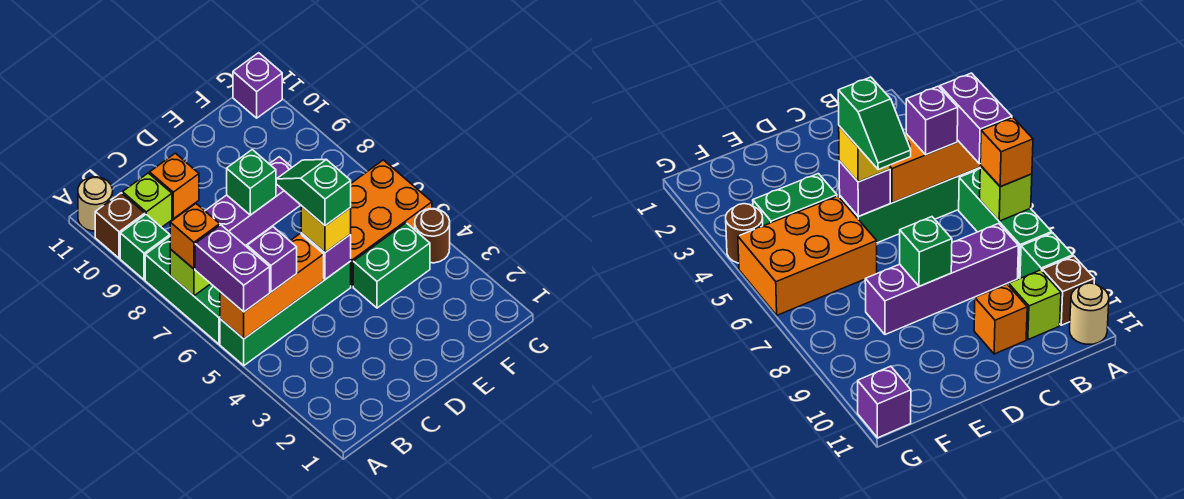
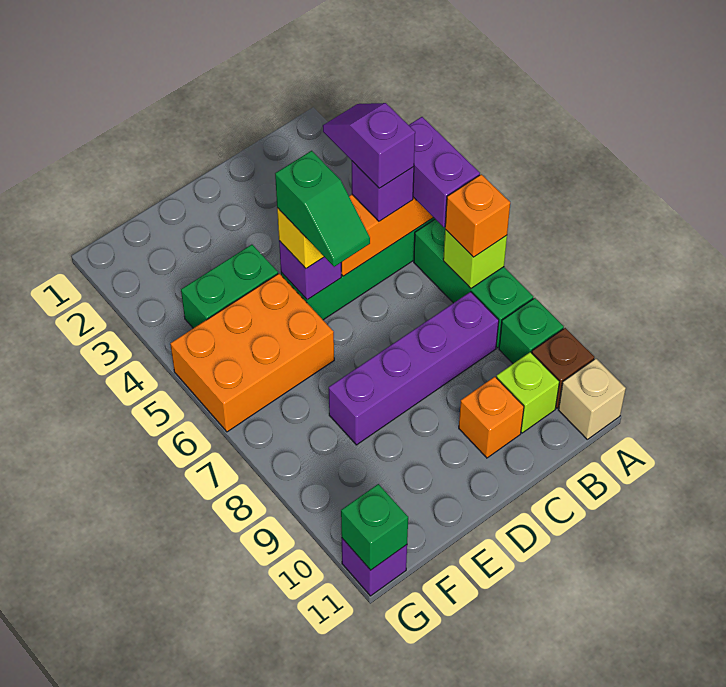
tan 1x1 round brick [78,177,113,231] -> tan 1x1 brick [558,359,626,439]
none -> purple 1x2 slope [323,103,415,188]
green 1x1 brick [227,150,276,215] -> green 1x1 brick moved to [341,484,408,570]
brown 1x1 round brick [415,209,450,263] -> none

